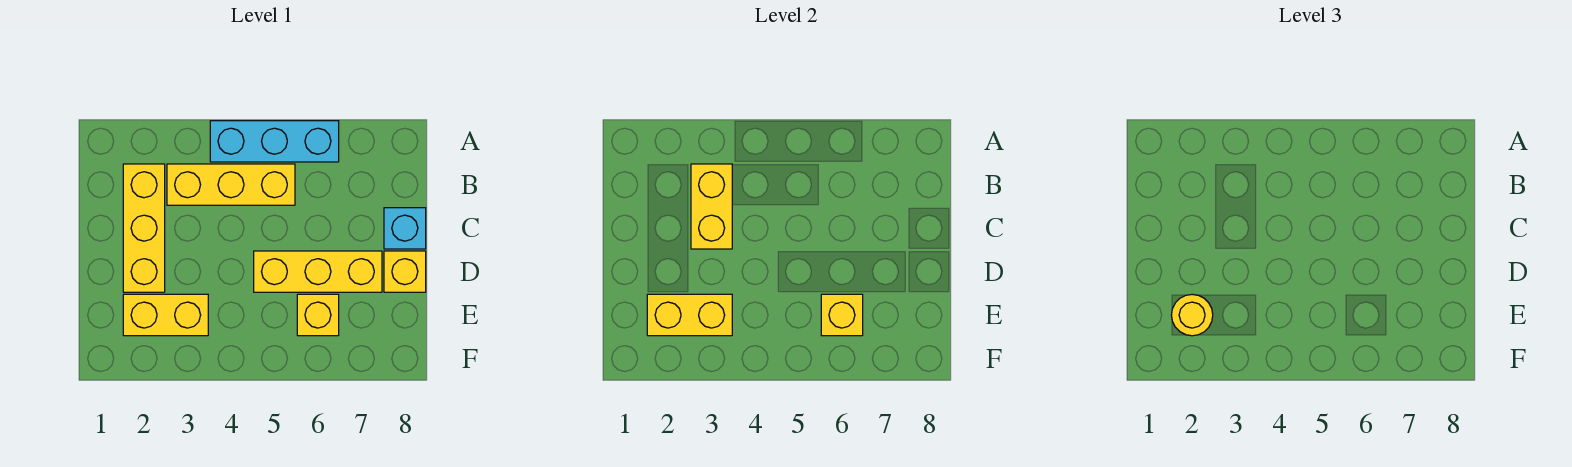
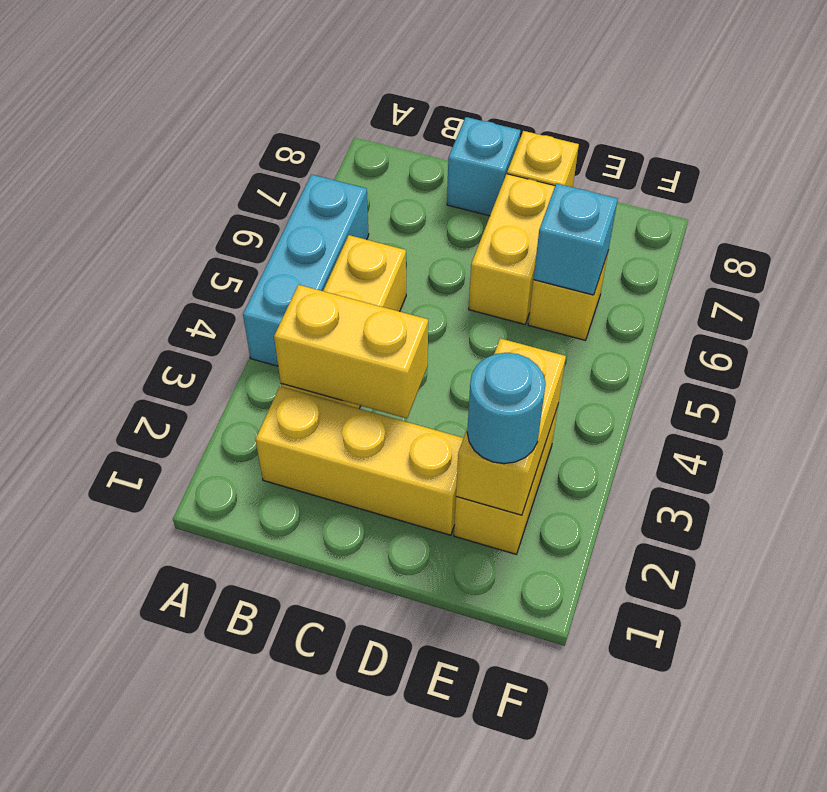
yellow 1x3 brick [254,251,382,292] -> yellow 1x2 brick [469,174,555,324]
yellow 1x1 round brick [1171,294,1213,336] -> cyan 1x1 round brick [467,353,546,464]
yellow 1x1 brick [821,294,863,336] -> cyan 1x1 brick [534,183,618,295]

